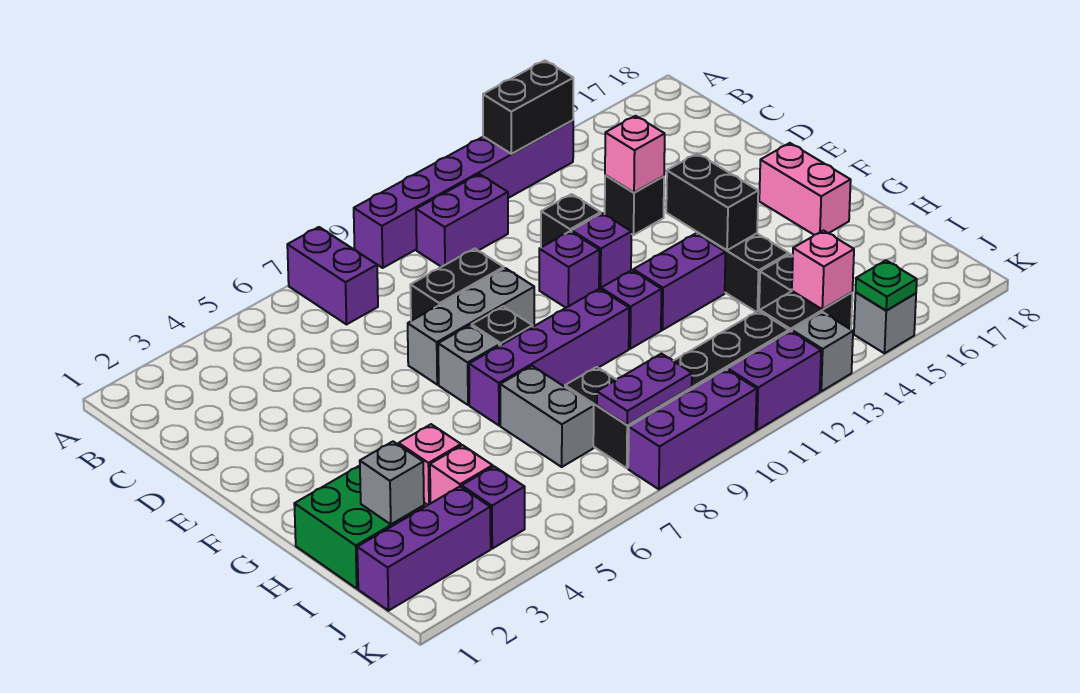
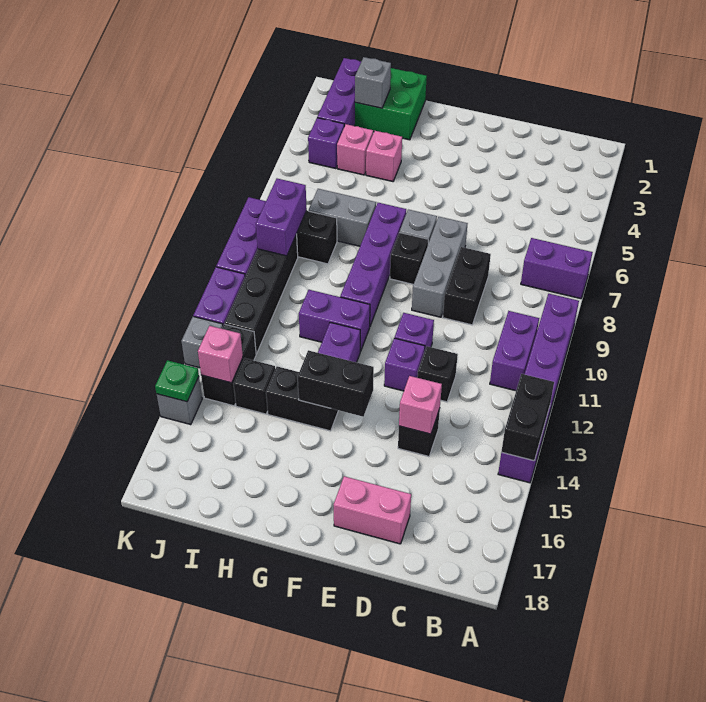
pink 1x2 brick [759,143,851,235] -> pink 1x2 brick moved to [334,476,411,544]
purple 1x1 brick [601,270,662,349] -> purple 1x2 brick [299,290,370,352]
purple 1x2 plate [597,354,692,425] -> purple 1x2 brick [256,179,307,256]

